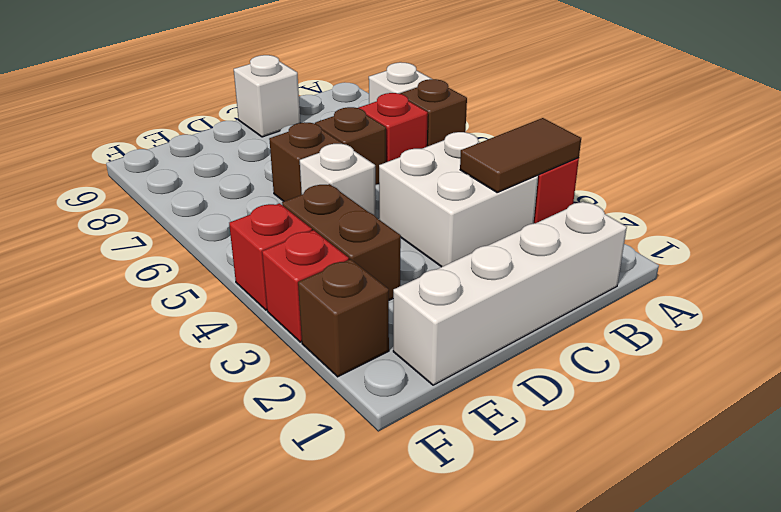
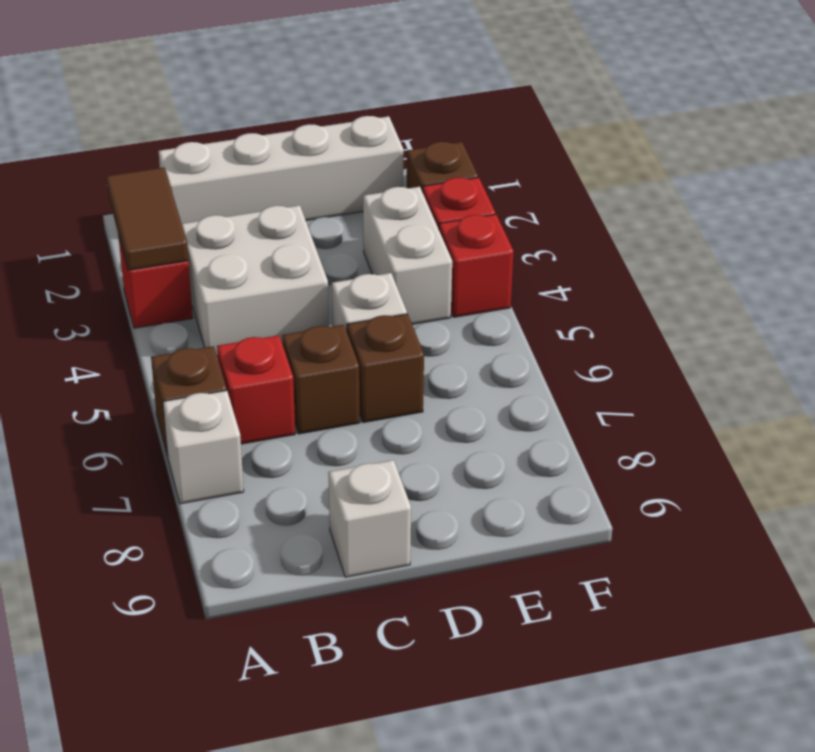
brown 1x2 tile [460,118,581,192] -> brown 1x2 tile turned to [106,167,188,270]
brown 1x2 brick [282,184,401,300] -> white 1x2 brick [363,187,452,324]

